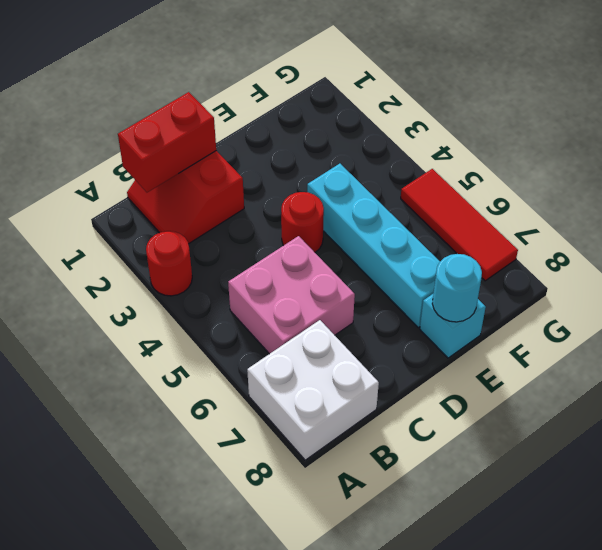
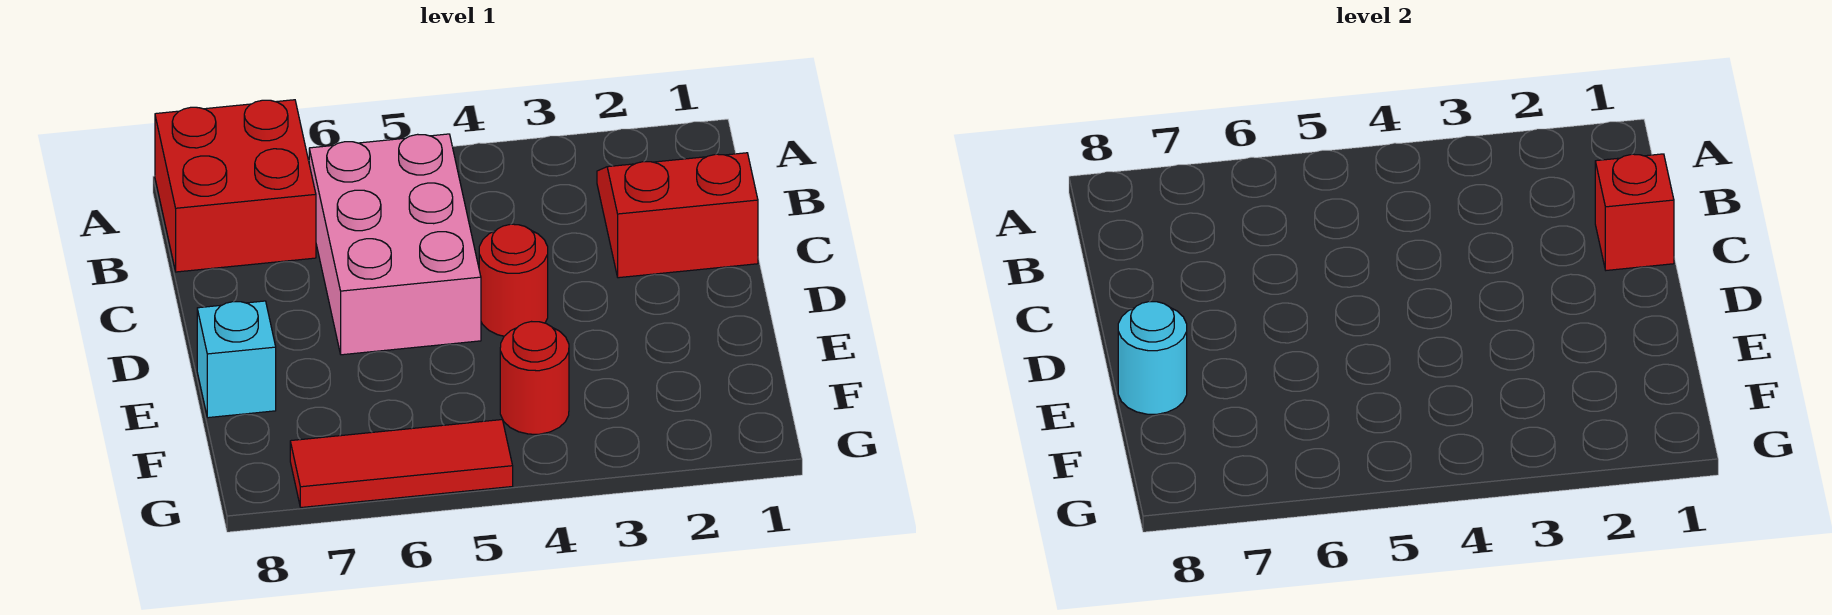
red 1x1 round brick [146,231,192,296] -> red 1x1 round brick moved to [500,322,569,434]
white 2x2 brick [247,320,379,460] -> red 2x2 brick [155,100,316,272]
red 1x2 brick [118,92,216,192] -> red 1x1 brick [1595,154,1674,270]
pink 2x2 brick [228,236,355,354] -> pink 2x3 brick [309,134,481,355]
cyan 1x4 brick [307,164,440,327] -> none

